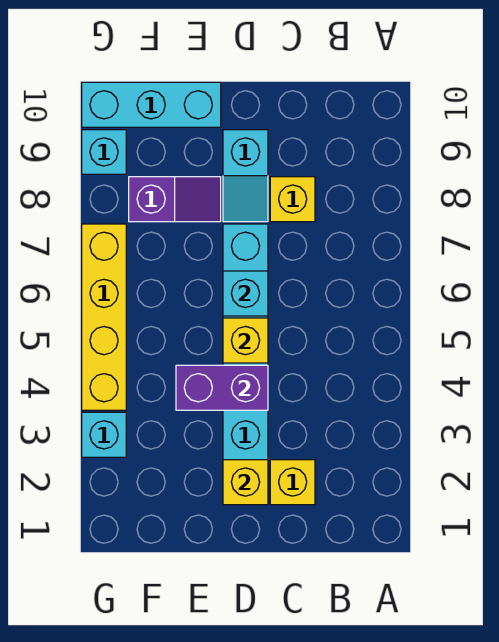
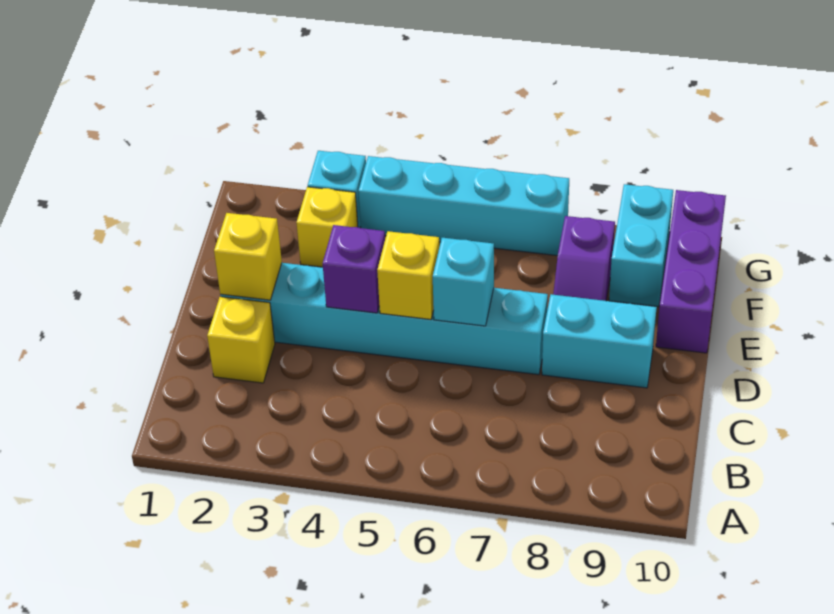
yellow 1x1 brick [270,177,315,222] -> yellow 1x1 brick moved to [297,187,358,267]
purple 1x2 brick [176,365,268,410] -> purple 1x1 brick [323,225,385,313]
cyan 1x2 slope [223,130,268,222] -> cyan 1x2 brick [542,294,657,388]
cyan 1x3 brick [82,82,221,127] -> purple 1x3 brick [656,190,726,353]
yellow 1x4 brick [82,224,126,410] -> cyan 1x4 brick [358,156,569,256]
cyan 1x1 brick [82,130,126,174] -> cyan 1x2 brick [609,184,673,307]

